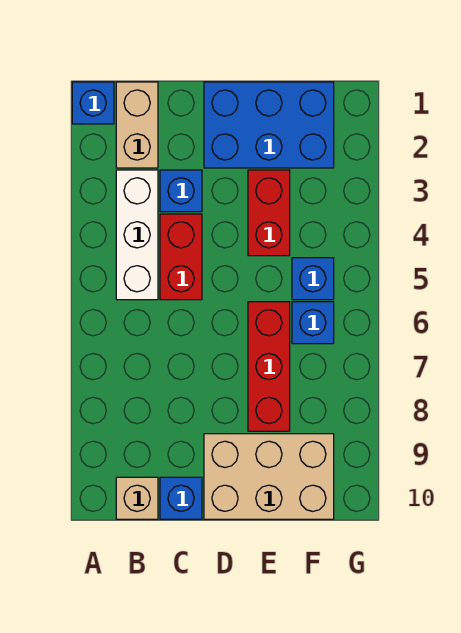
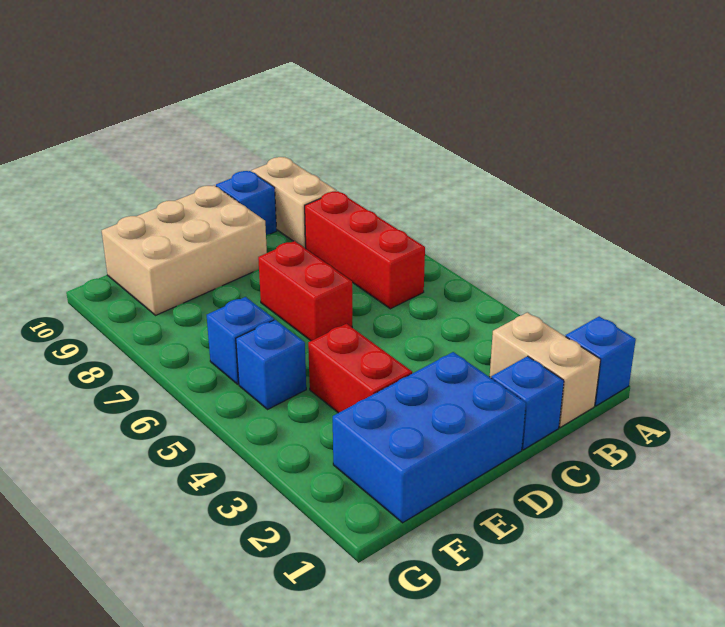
white 1x3 brick [116,170,158,300] -> none
tan 1x1 brick [116,477,158,519] -> tan 1x2 brick [252,157,337,249]
blue 1x1 brick [160,170,202,212] -> blue 1x1 brick moved to [491,356,564,450]
red 1x2 brick [160,214,202,300] -> red 1x2 brick moved to [258,241,352,341]
red 1x3 brick [248,302,290,431] -> red 1x3 brick moved to [305,191,425,309]

